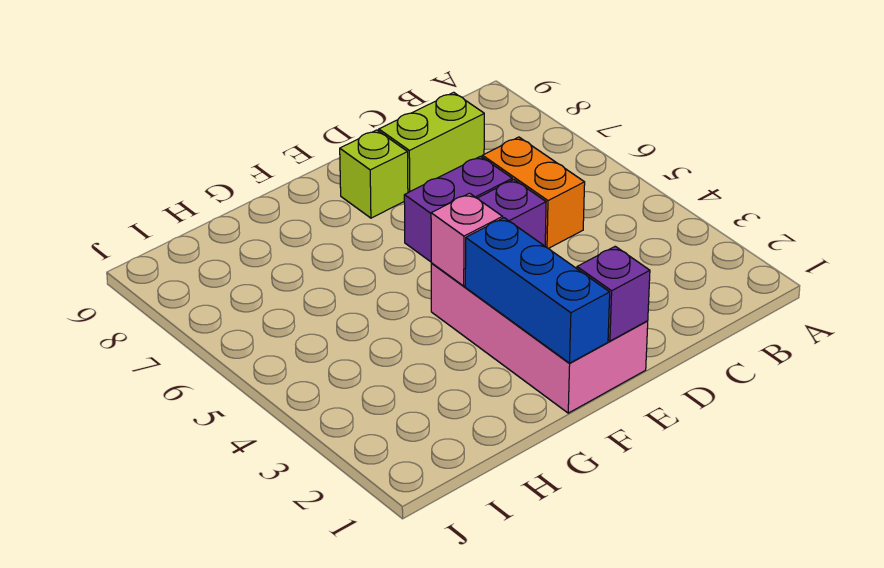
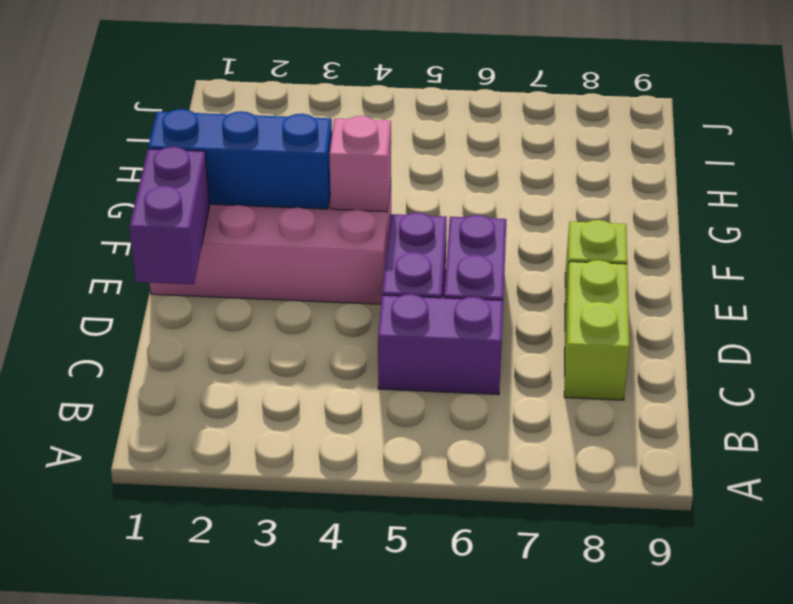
orange 1x2 brick [482,137,585,248] -> purple 1x2 brick [378,294,503,395]
purple 1x1 brick [577,246,650,341] -> purple 1x2 brick [130,147,209,284]

